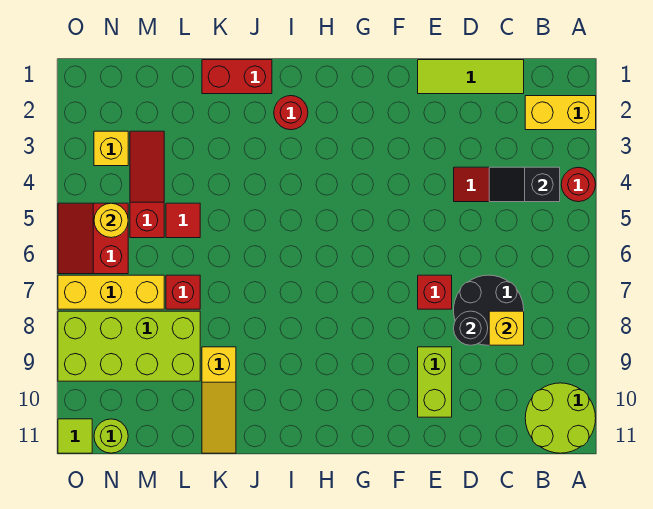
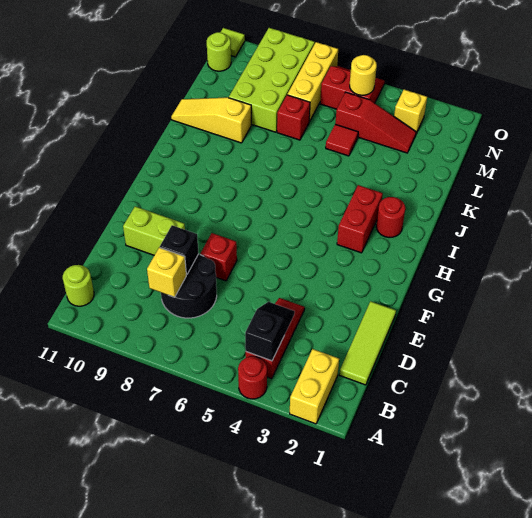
lime 2x2 round brick [525,383,596,453] -> lime 1x1 round brick [63,265,94,306]
black 1x1 round brick [454,311,488,345] -> black 1x1 brick [160,225,199,275]
red 1x2 brick [202,60,272,94] -> red 1x2 brick moved to [337,185,383,253]

